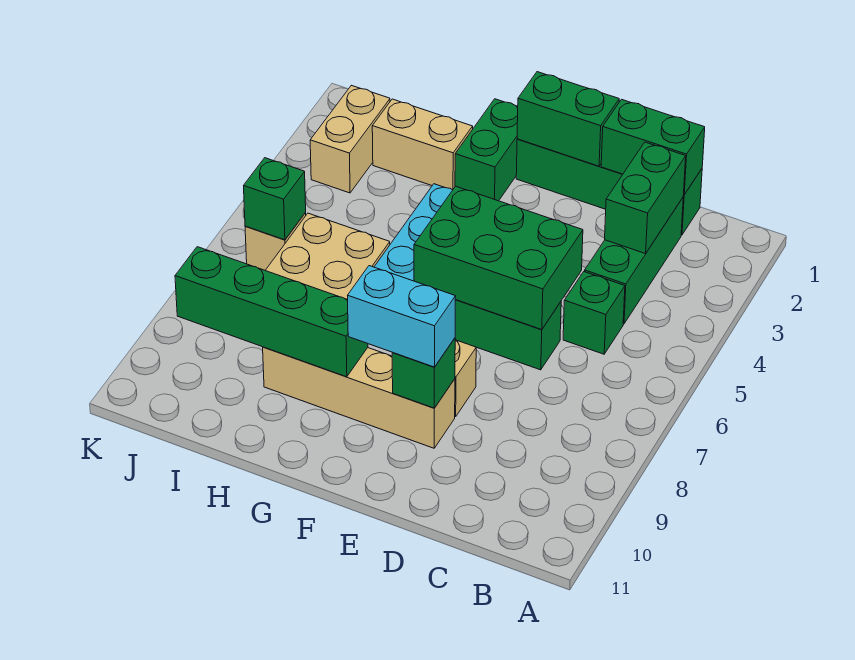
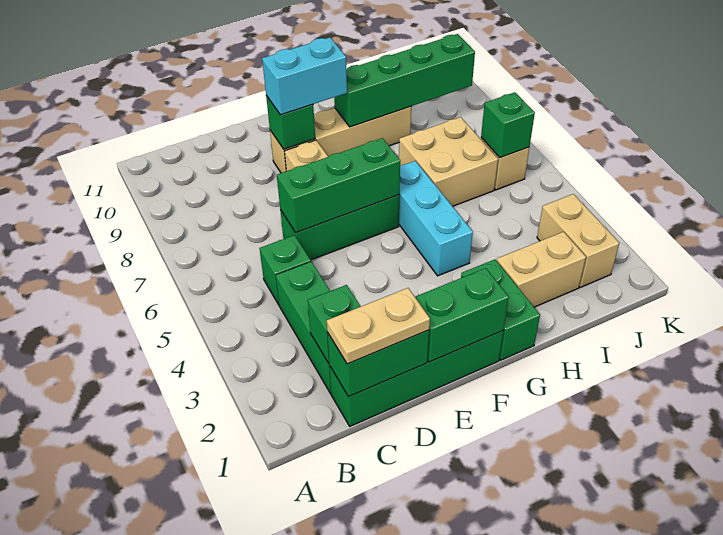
none -> tan 1x2 plate [327,288,430,364]
green 1x2 brick [605,142,686,254] -> green 1x1 brick [308,285,361,363]
green 2x3 brick [414,186,583,330] -> green 1x3 brick [277,138,400,233]

